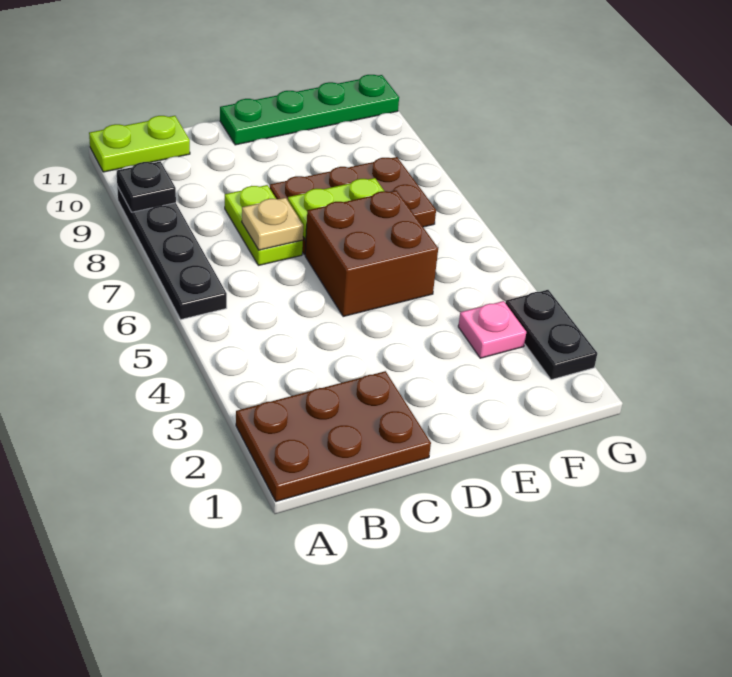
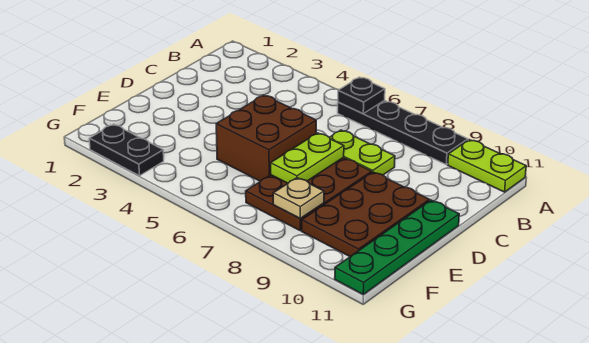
brown 2x3 plate [236,371,431,501] -> brown 2x3 plate moved to [302,172,429,257]
black 1x1 plate [117,161,176,212] -> black 1x1 plate moved to [338,77,385,114]
lime 1x2 plate [89,116,190,172] -> lime 1x2 plate turned to [448,140,526,192]
tan 1x1 plate [242,198,303,250] -> tan 1x1 plate moved to [273,178,324,219]
pink 1x1 plate [458,301,526,358] -> none

